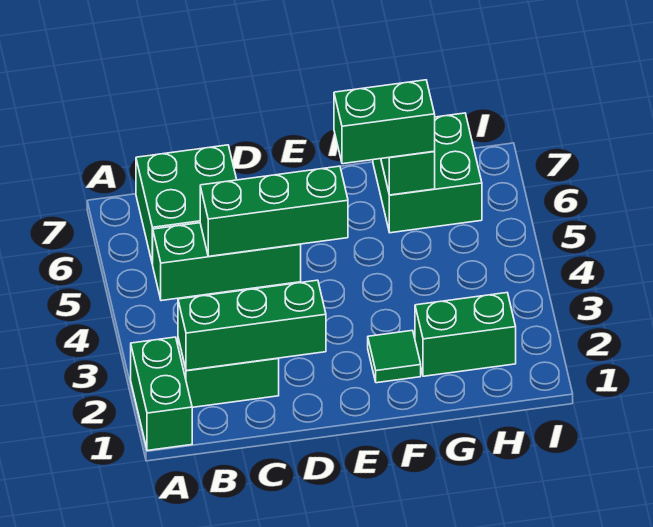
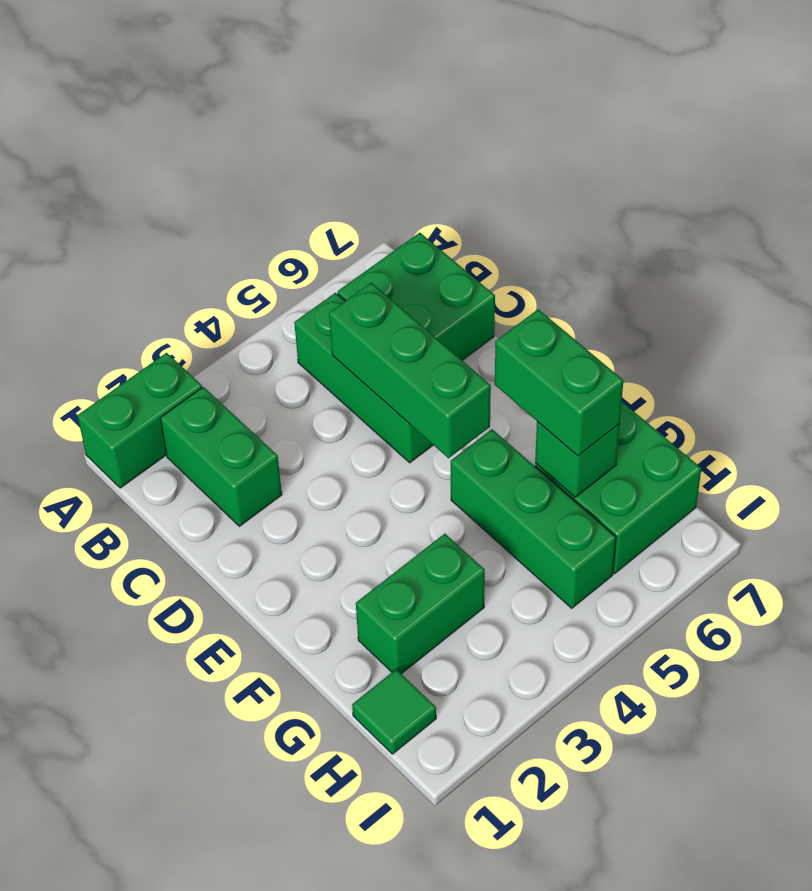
green 1x3 brick [178,280,326,371] -> green 1x3 brick moved to [451,429,616,608]
green 1x1 tile [368,330,421,383] -> green 1x1 tile moved to [352,669,436,754]
green 1x2 brick [415,293,516,376] -> green 1x2 brick turned to [356,534,485,674]

